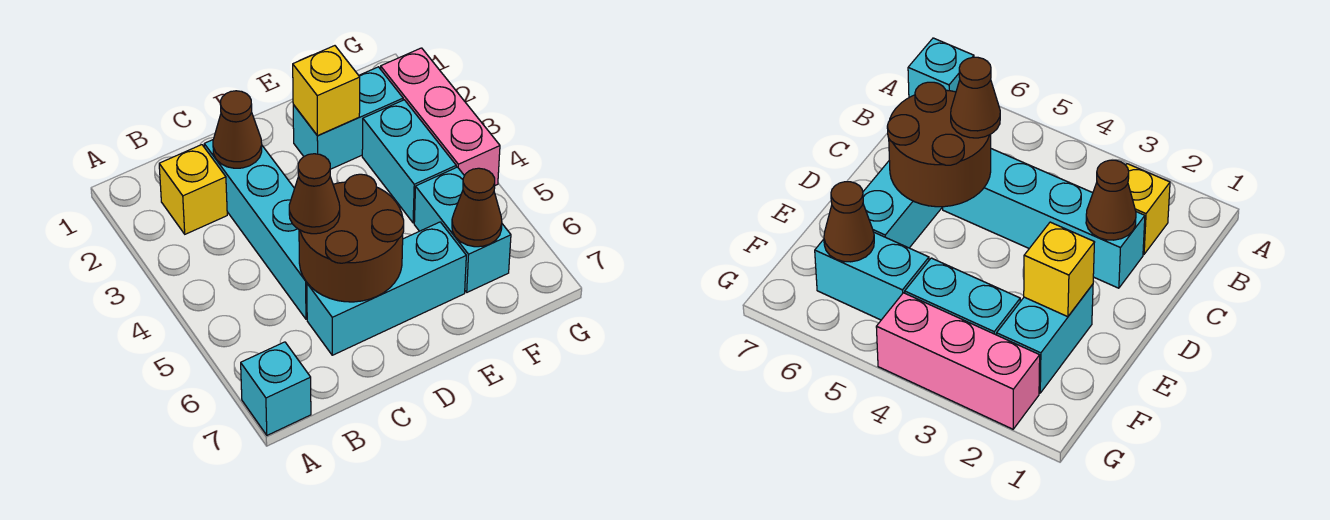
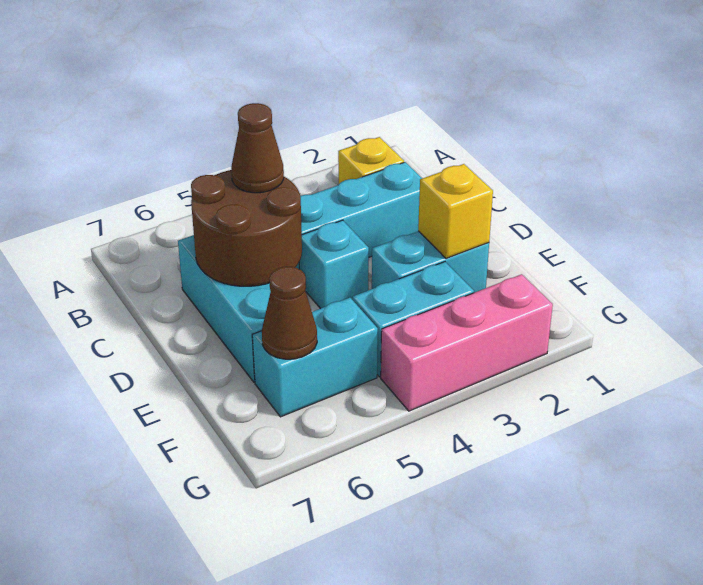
cyan 1x1 brick [241,342,311,435] -> cyan 1x1 brick moved to [299,220,369,309]
brown 1x1 cone [213,91,262,168] -> none
cyan 1x2 brick [293,67,403,169] -> cyan 1x2 brick turned to [372,231,489,293]

